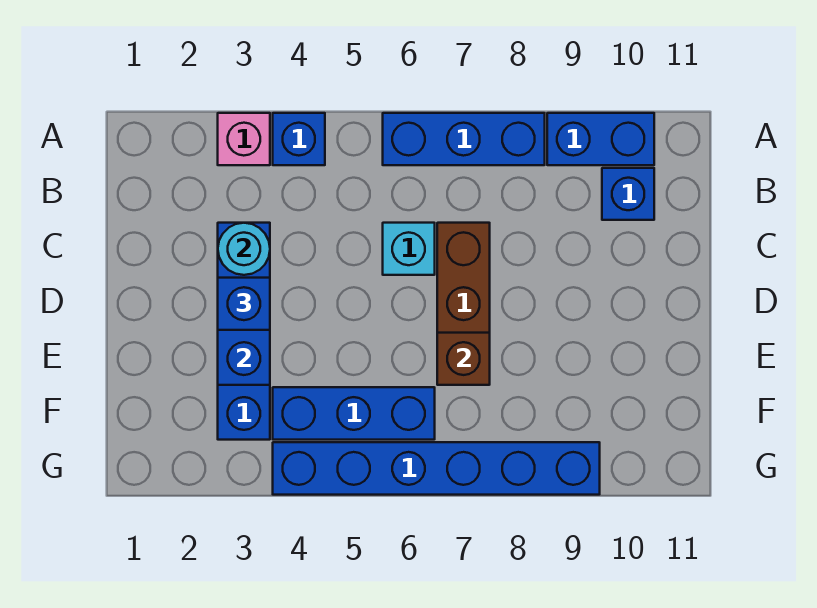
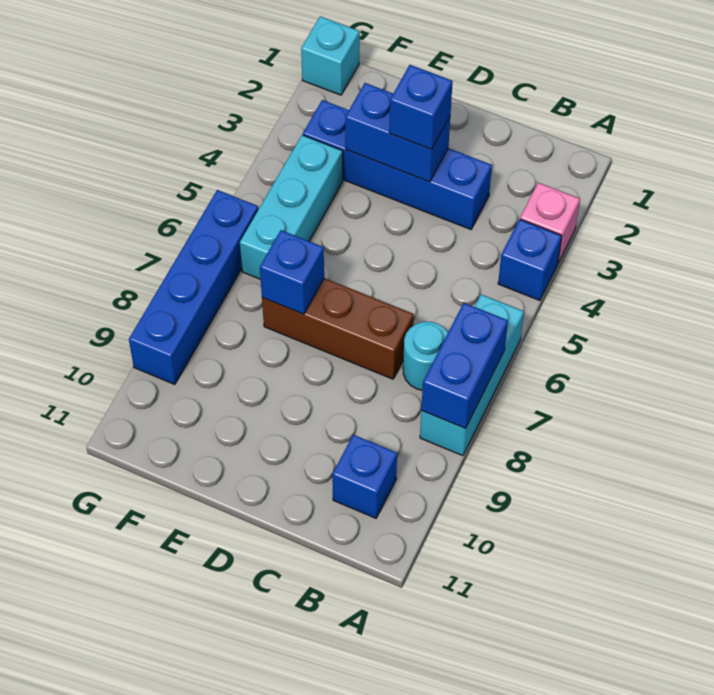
blue 1x3 brick [383,113,545,165] -> cyan 1x3 brick [420,294,524,456]
blue 1x2 brick [547,113,654,165] -> blue 1x2 brick moved to [421,303,508,428]
cyan 1x1 round brick [218,223,270,275] -> cyan 1x1 round brick moved to [403,322,448,390]
cyan 1x1 brick [383,223,435,275] -> cyan 1x1 brick moved to [301,16,360,95]
brown 1x1 brick [437,333,490,385] -> blue 1x1 brick [260,230,324,314]
blue 1x3 brick [273,387,435,440] -> cyan 1x3 brick [240,135,343,279]
blue 1x6 brick [273,442,600,495] -> blue 1x4 brick [129,190,258,385]

